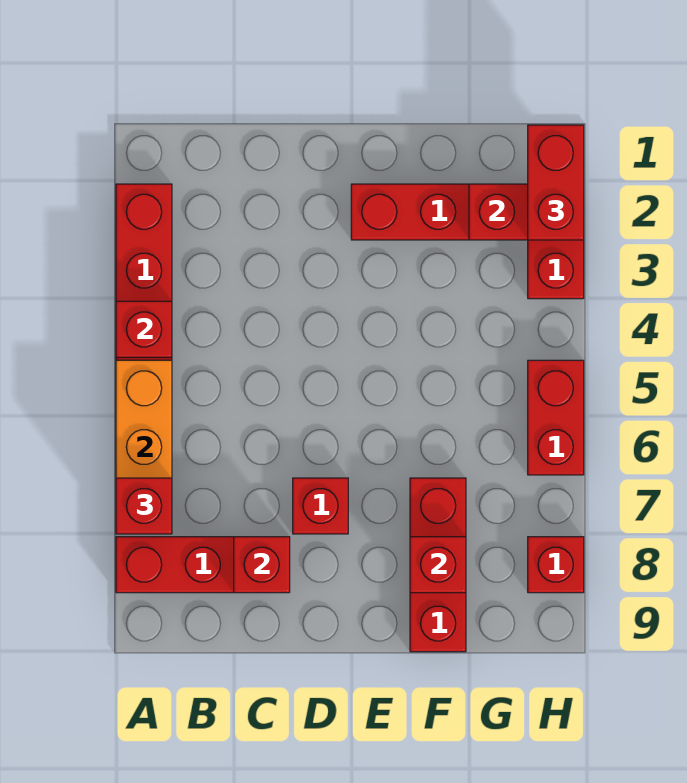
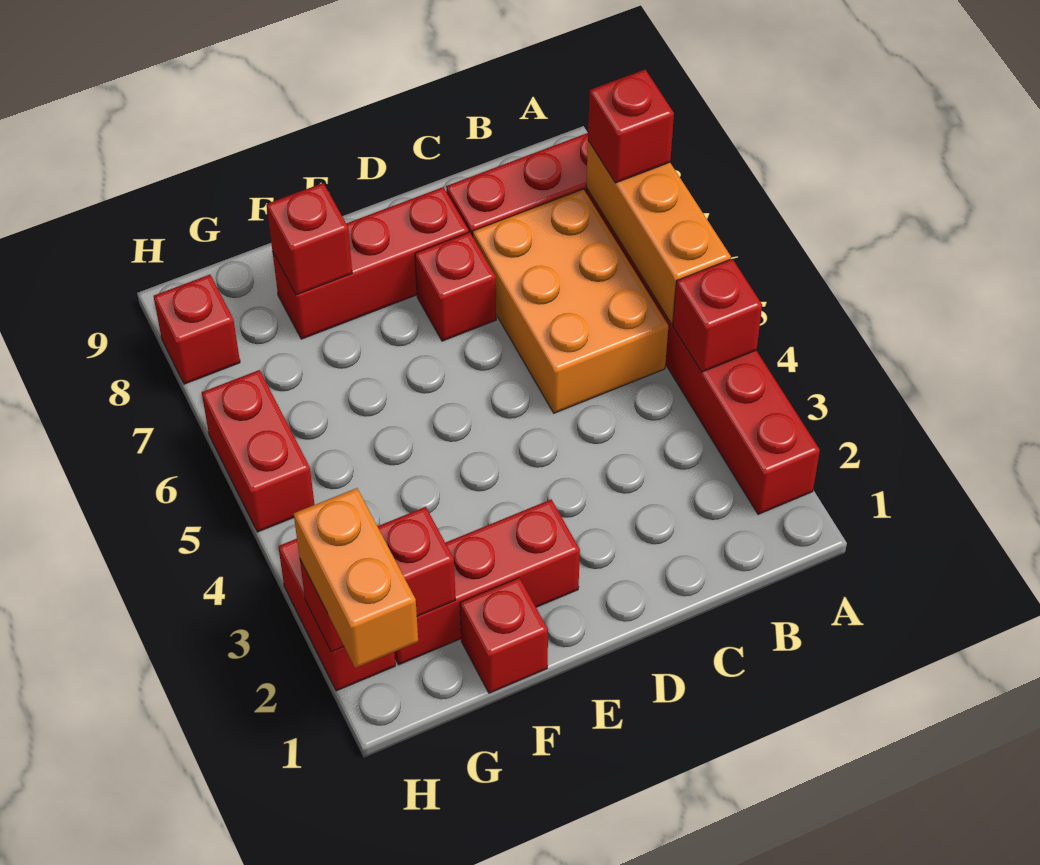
none -> orange 2x3 brick [473,189,668,413]
red 1x1 brick [234,537,290,593] -> red 1x1 brick moved to [460,578,548,693]
red 1x3 brick [410,478,466,652] -> red 1x3 brick turned to [273,187,469,339]
red 1x2 brick [528,125,584,240] -> orange 1x2 brick [294,488,418,668]

